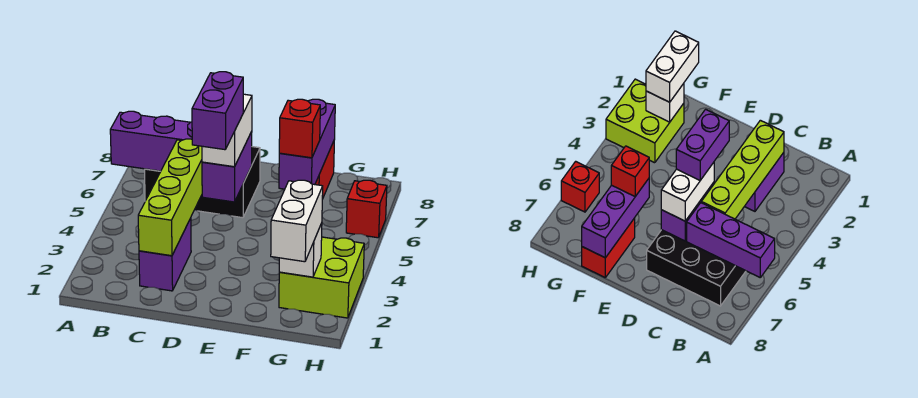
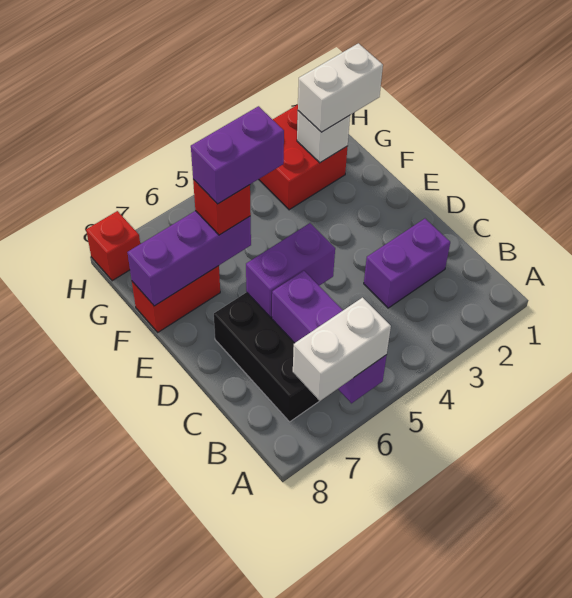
lime 1x4 brick [138,139,202,256] -> none
purple 1x2 brick [192,72,243,150] -> purple 1x2 brick moved to [191,106,284,204]
white 1x2 brick [202,94,252,167] -> white 1x2 brick moved to [293,298,391,401]
lime 2x2 brick [279,237,364,318] -> red 2x2 brick [259,105,348,210]
red 1x1 brick [346,180,387,238] -> red 1x1 brick moved to [86,211,140,281]

